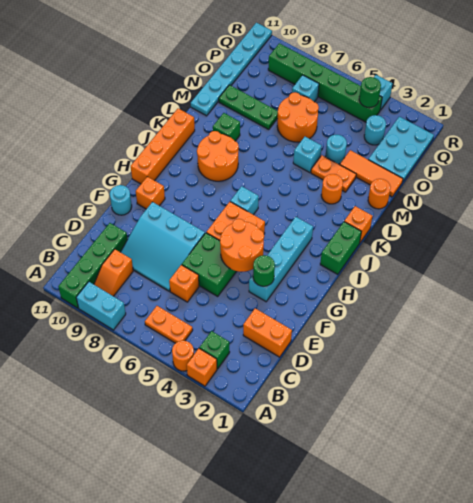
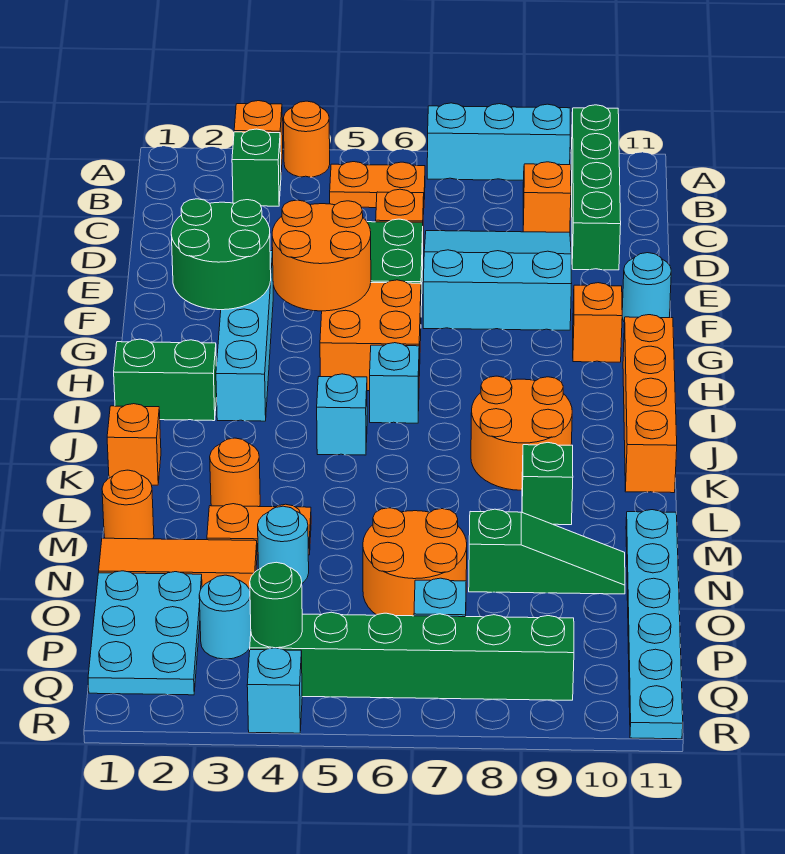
cyan 1x2 brick [76,282,126,330] -> cyan 1x3 brick [427,103,570,180]
orange 1x2 brick [243,308,292,357] -> none
green 1x1 round brick [253,255,275,286] -> green 2x2 round brick [171,199,271,310]
green 1x2 brick [320,222,361,275] -> green 1x2 brick turned to [114,339,217,421]
cyan 1x1 brick [293,137,322,173] -> cyan 1x1 brick moved to [317,374,367,455]
green 1x3 plate [219,85,278,130] -> green 1x3 slope [469,509,625,594]

